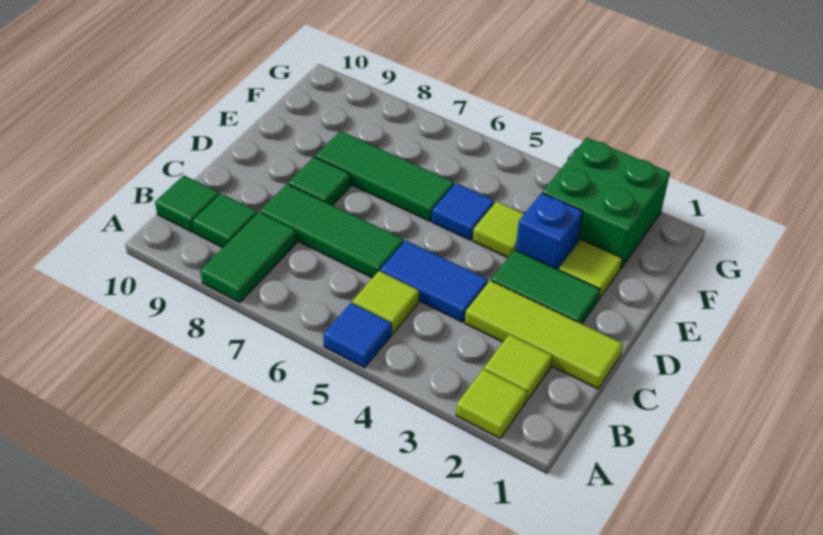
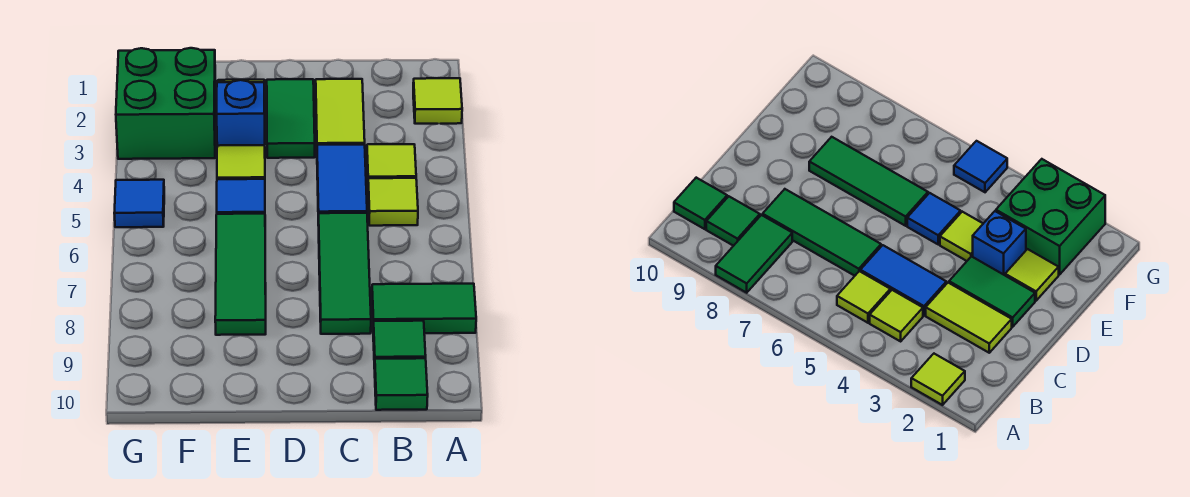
blue 1x1 tile [323,303,392,368] -> blue 1x1 tile moved to [114,180,164,227]
lime 1x1 tile [484,335,552,401] -> lime 1x1 tile moved to [367,144,416,178]
lime 1x3 tile [465,281,623,389] -> lime 1x2 tile [316,79,365,145]
green 1x1 tile [288,157,351,205] -> none

